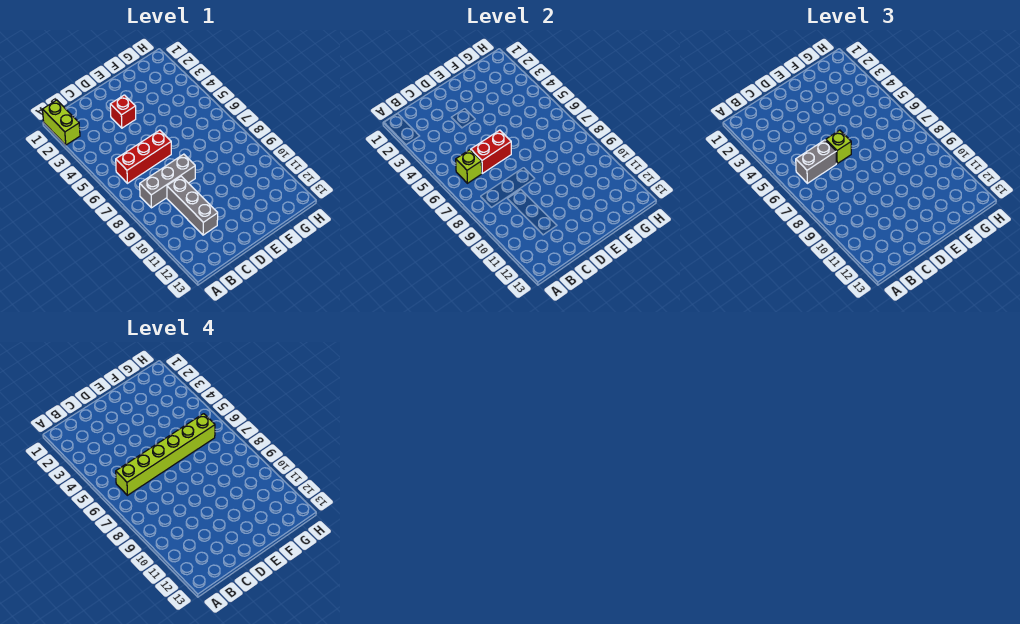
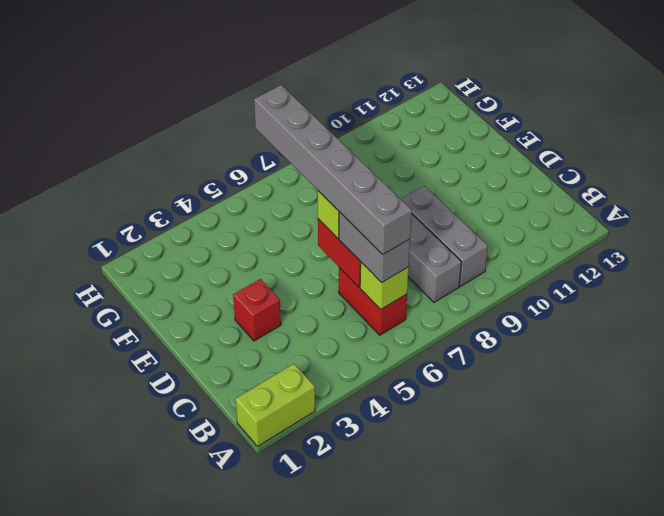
red 1x3 brick [116,130,171,183] -> red 1x2 brick [339,268,407,335]
lime 1x6 brick [116,414,215,495] -> grey 1x6 brick [254,85,412,255]
grey 1x3 brick [167,176,218,235] -> grey 1x3 brick turned to [401,186,488,286]

